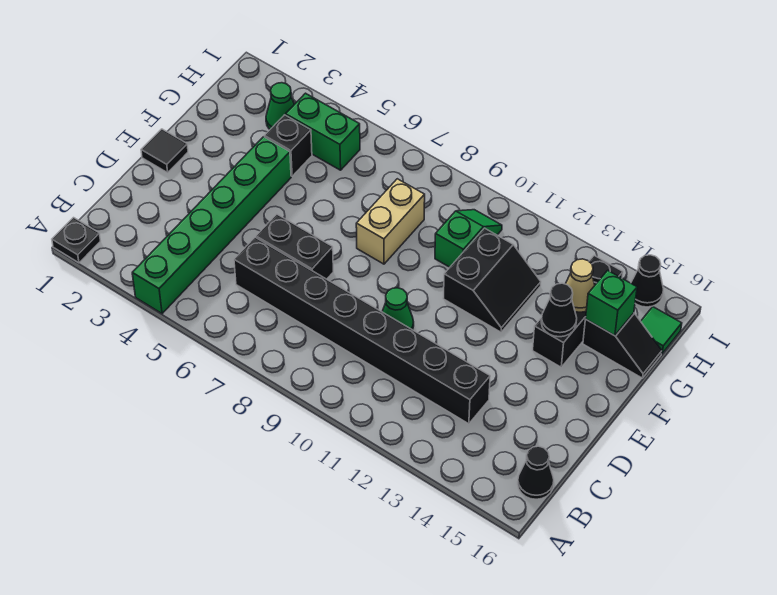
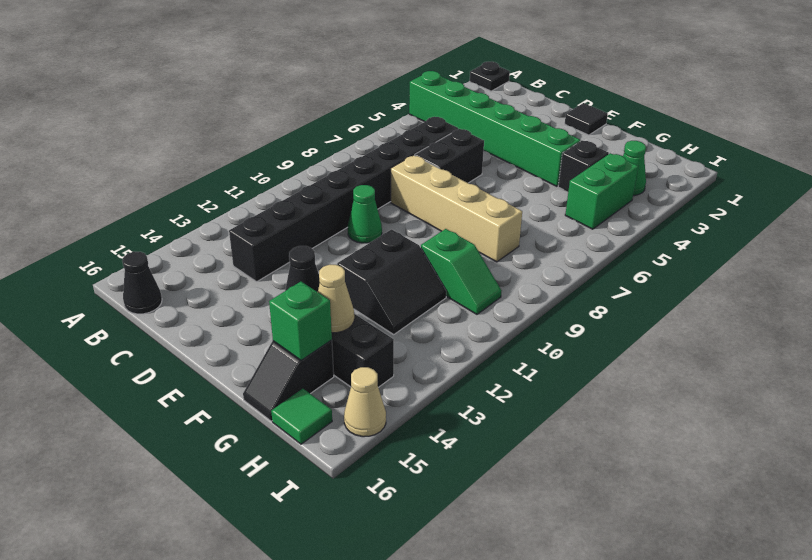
tan 1x2 brick [356,179,425,264] -> tan 1x4 brick [391,155,522,262]
black 2x2 slope [443,228,541,332] -> black 2x2 slope turned to [337,229,446,334]
black 1x1 cone [631,255,663,307] -> tan 1x1 cone [344,367,386,437]

